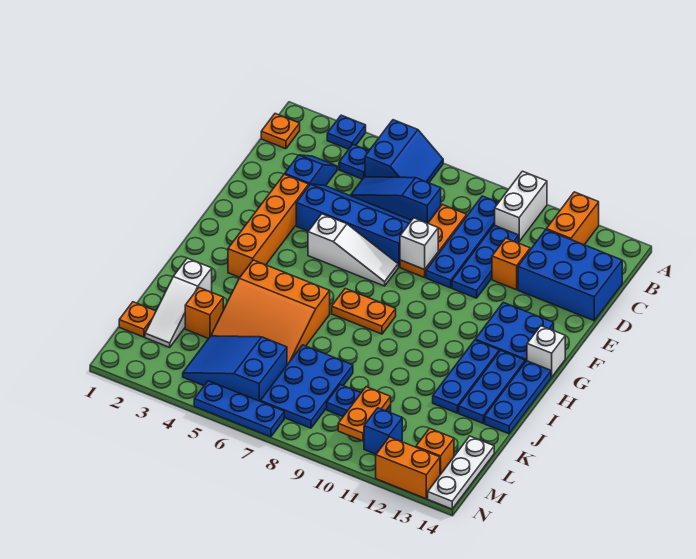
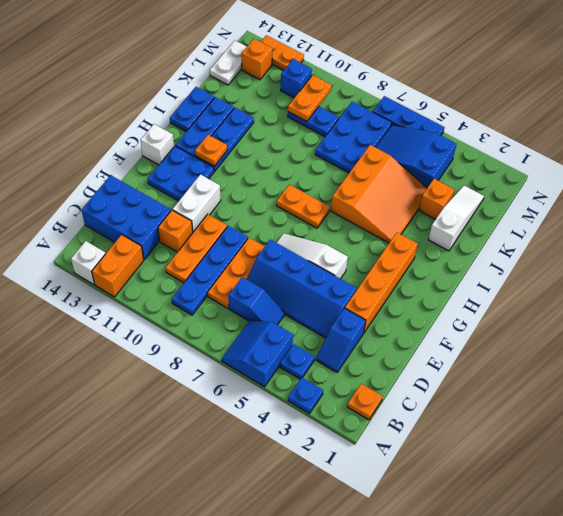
white 1x2 brick [495,171,547,241] -> white 1x2 brick moved to [173,175,221,232]
blue 1x3 slope [351,177,441,223] -> blue 1x2 slope [228,277,284,325]
blue 1x3 plate [452,225,519,298] -> orange 1x3 plate [165,214,227,283]
white 1x1 brick [400,218,438,270] -> white 1x1 brick moved to [71,241,106,285]
blue 1x3 plate [485,361,551,434] -> blue 1x2 plate [170,87,214,132]
orange 3x3 slope [211,260,330,365] -> orange 3x3 slope turned to [331,145,427,243]
orange 1x1 plate [119,302,156,337] -> orange 1x1 plate moved to [195,135,227,166]
blue 2x3 slope [183,336,287,401] -> blue 2x3 slope turned to [376,125,456,188]
white 1x3 plate [428,436,494,509] -> white 1x2 plate [210,40,247,85]
orange 1x2 brick [376,437,440,499] -> orange 1x2 plate [261,35,304,70]

